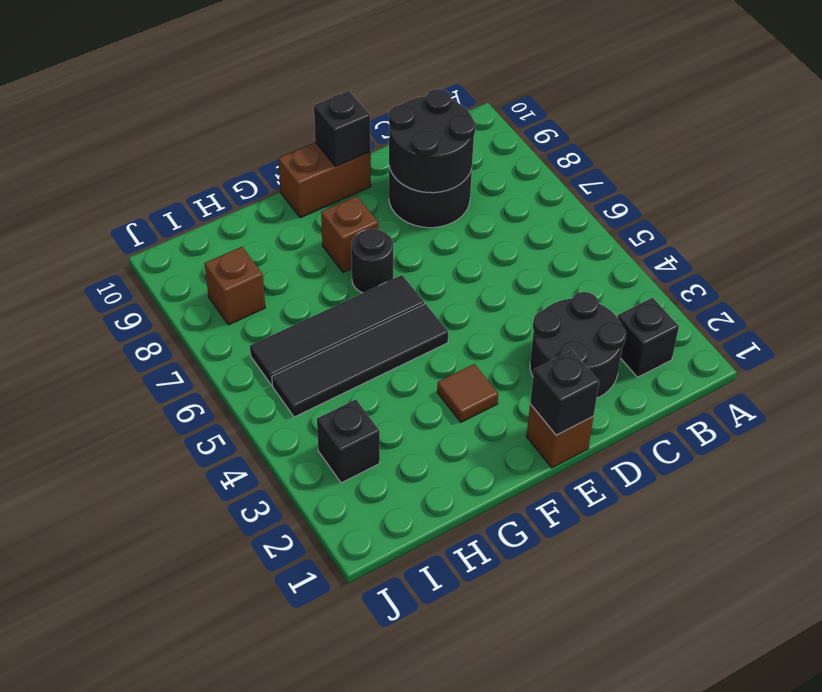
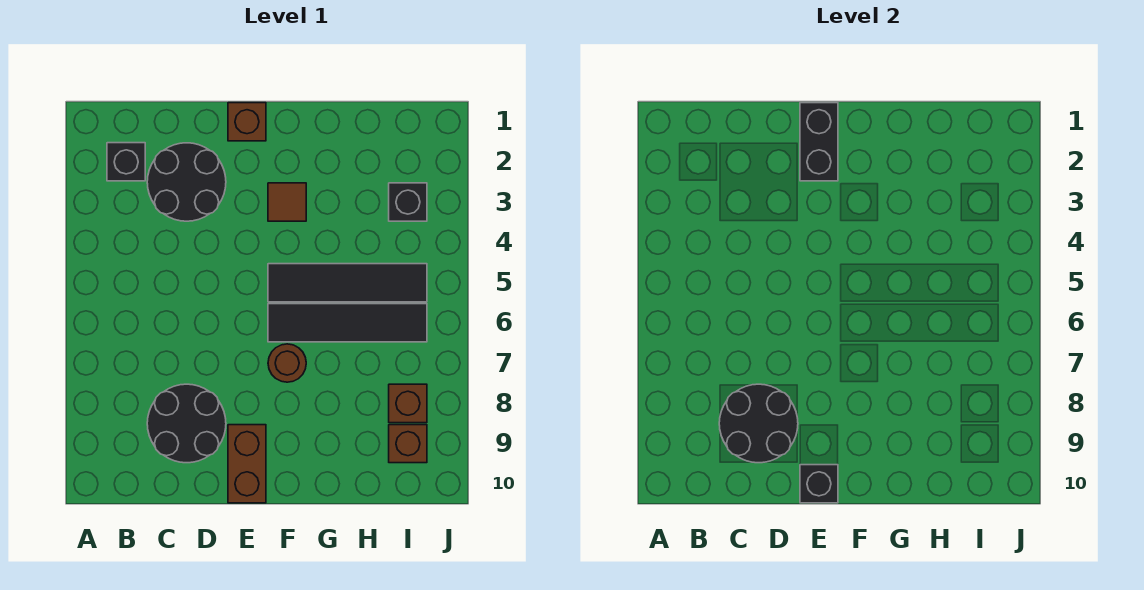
black 1x1 brick [530,350,599,435] -> black 1x2 brick [800,103,838,181]
brown 1x2 brick [278,142,371,218] -> brown 1x2 brick turned to [228,425,266,503]
black 1x1 round brick [351,229,393,293] -> brown 1x1 round brick [268,344,306,382]
brown 1x1 brick [321,196,378,272] -> brown 1x1 brick moved to [389,425,427,463]

